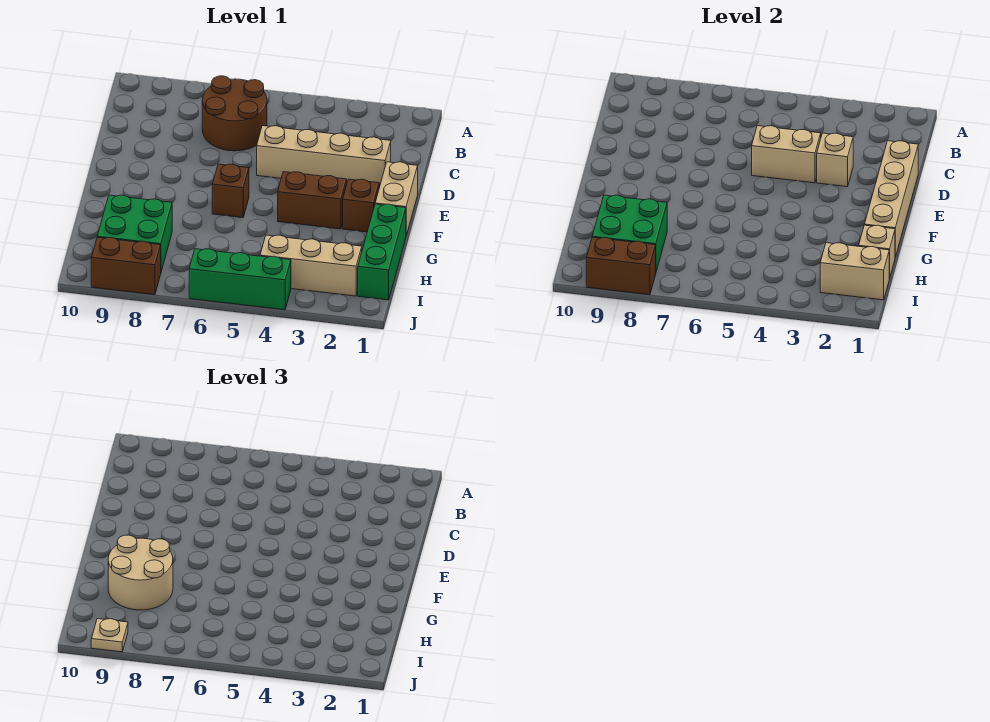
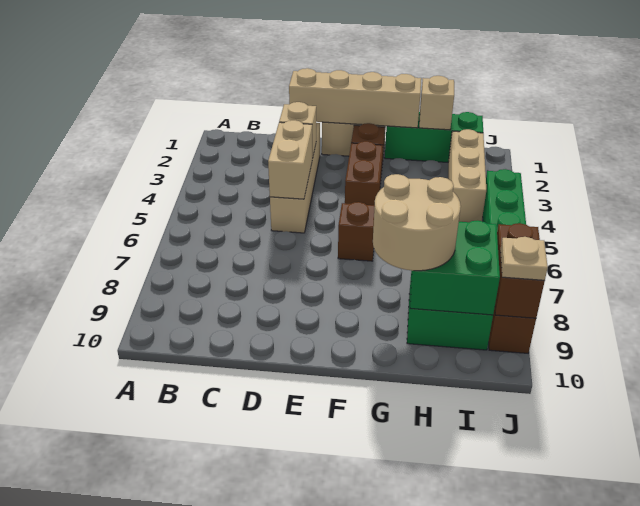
brown 2x2 round brick [202,76,267,151] -> none
tan 1x2 brick [820,243,889,300] -> none

